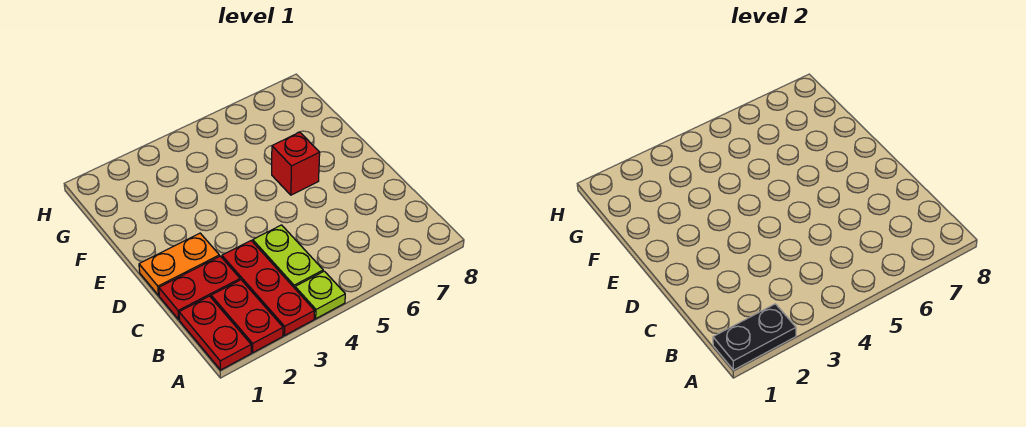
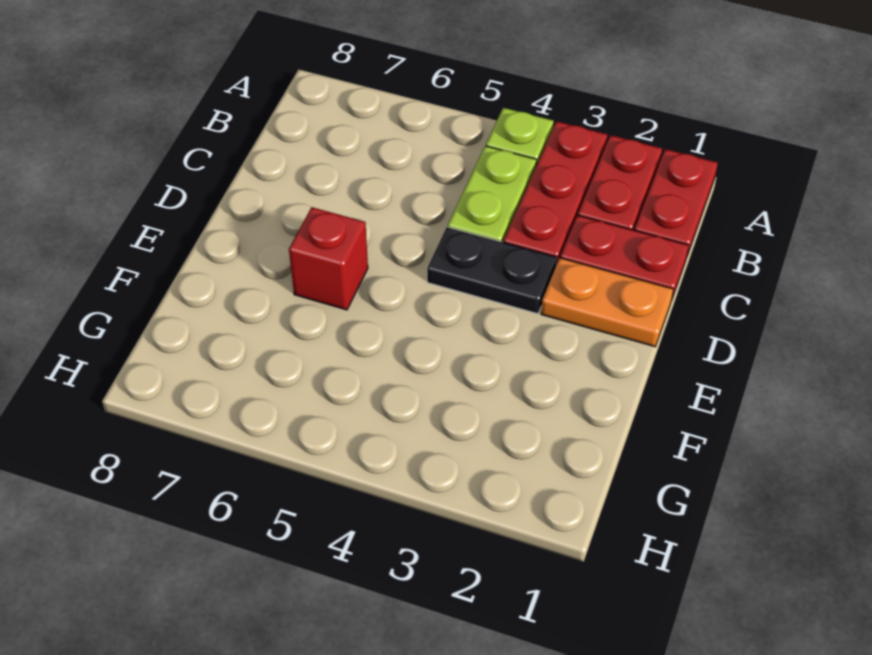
black 1x2 plate [713,304,796,370] -> black 1x2 plate moved to [427,227,557,314]

